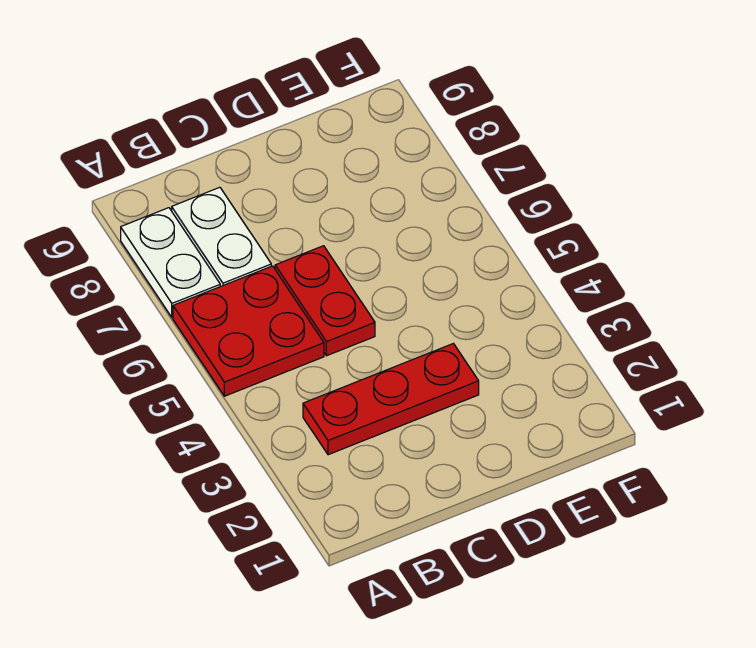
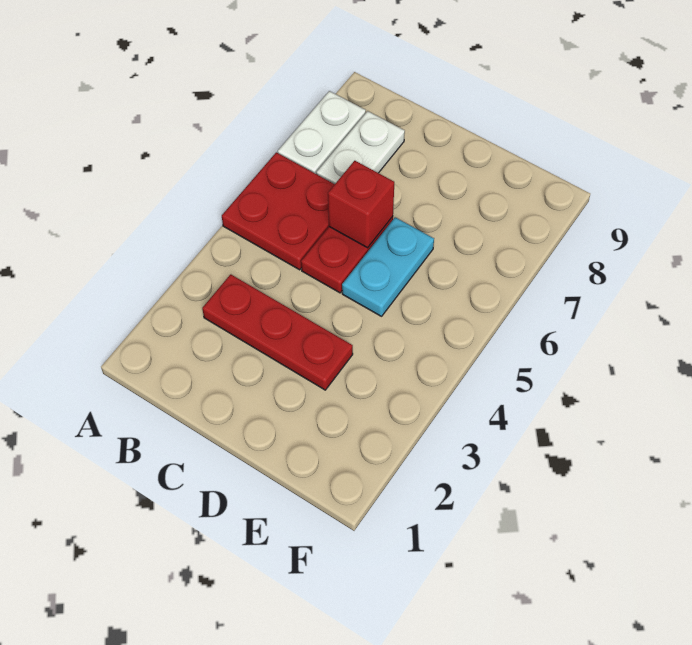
none -> red 1x1 brick [328,161,394,248]
none -> cyan 1x2 plate [342,217,434,316]

